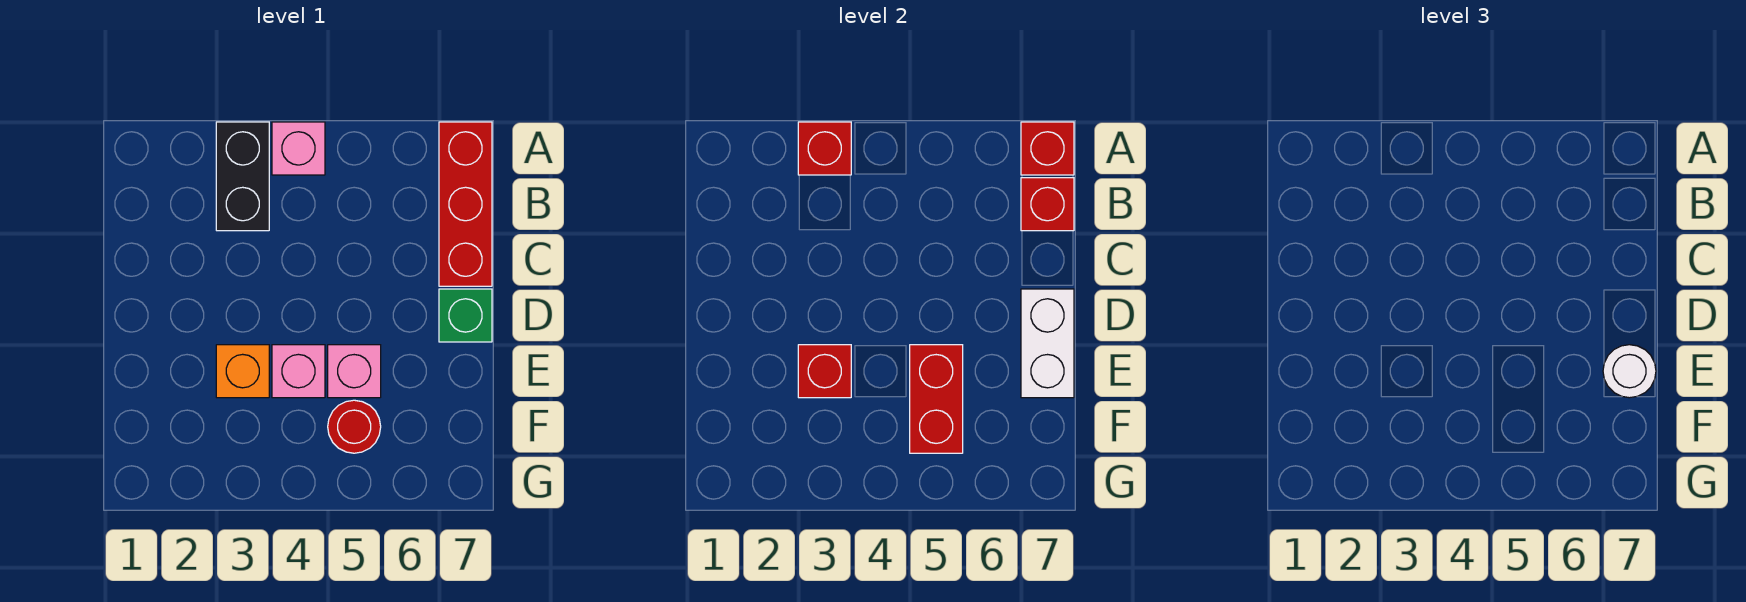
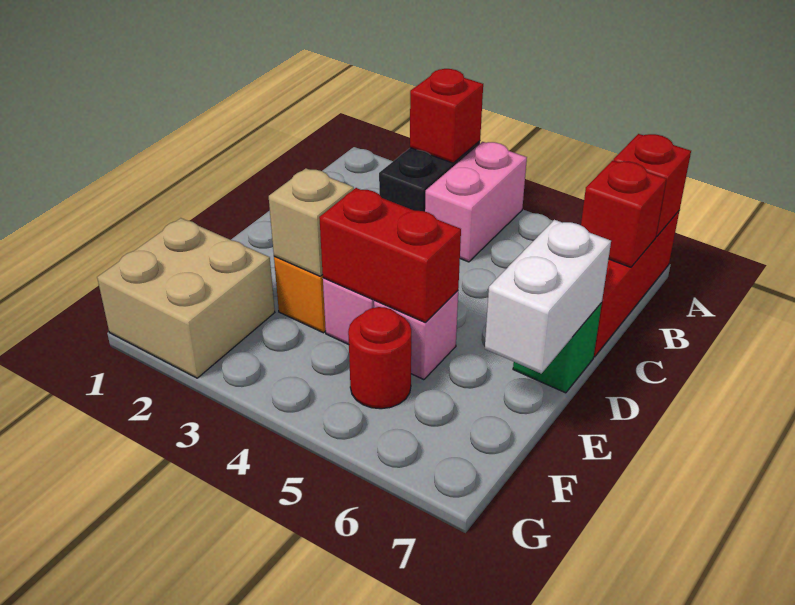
pink 1x1 brick [272,122,325,175] -> pink 1x2 brick [425,142,527,262]
red 1x1 brick [798,345,851,398] -> tan 1x1 brick [269,168,354,276]
red 1x2 brick [910,345,963,453] -> red 1x2 brick turned to [319,188,461,322]
white 1x1 round brick [1603,345,1656,398] -> none
none -> tan 2x2 brick [97,218,275,378]

